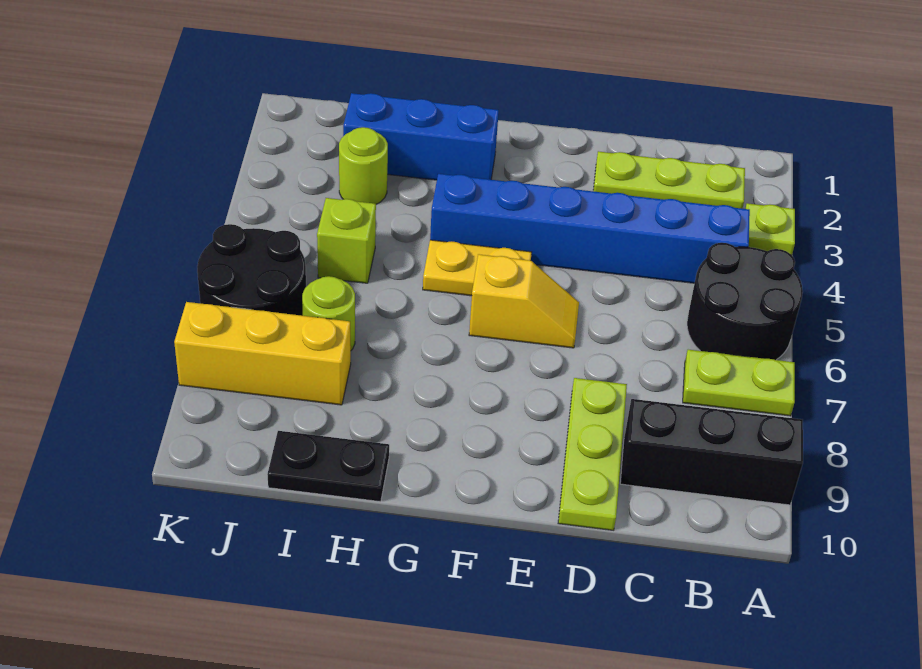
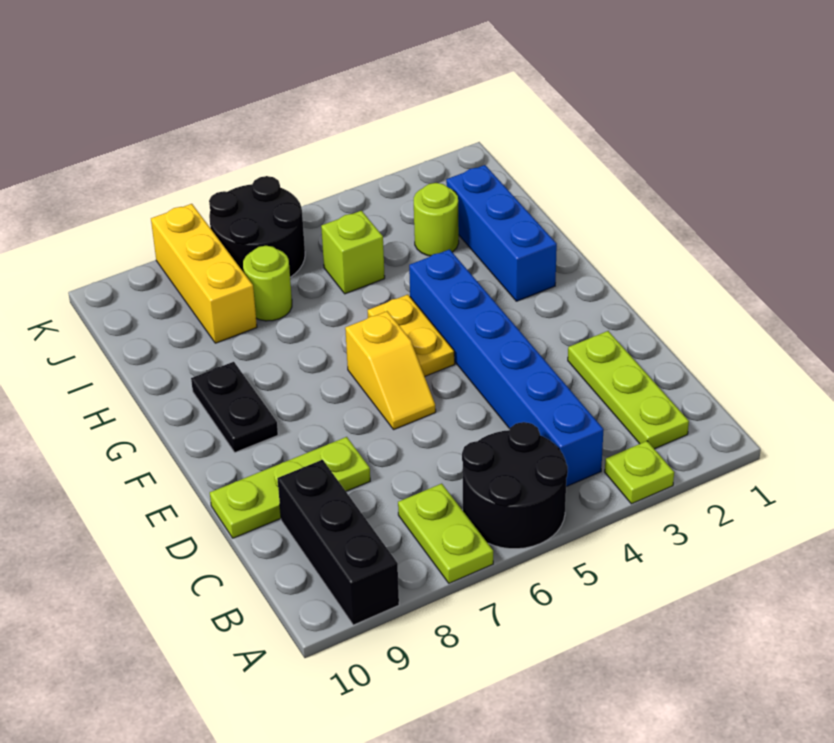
black 1x2 plate [267,431,389,502] -> black 1x2 plate moved to [191,362,278,452]

